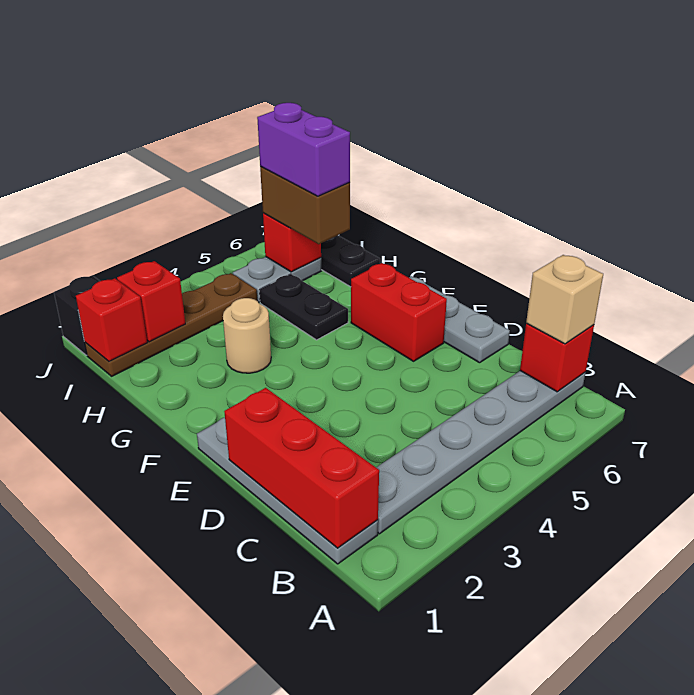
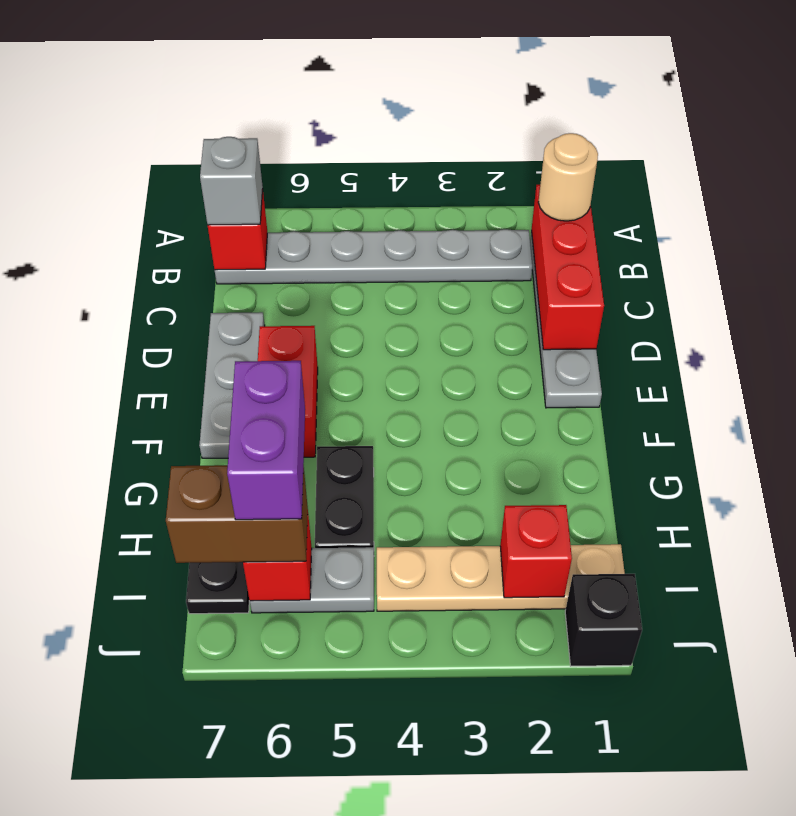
tan 1x1 brick [526,255,603,344] -> grey 1x1 brick [200,137,263,225]
tan 1x1 round brick [223,298,271,373] -> tan 1x1 round brick moved to [538,133,598,221]
brown 1x2 brick [260,166,350,244] -> brown 1x2 brick turned to [166,465,308,563]
brown 1x4 plate [85,273,257,376] -> tan 1x4 plate [377,544,625,611]
red 1x1 brick [76,278,147,361] -> none

